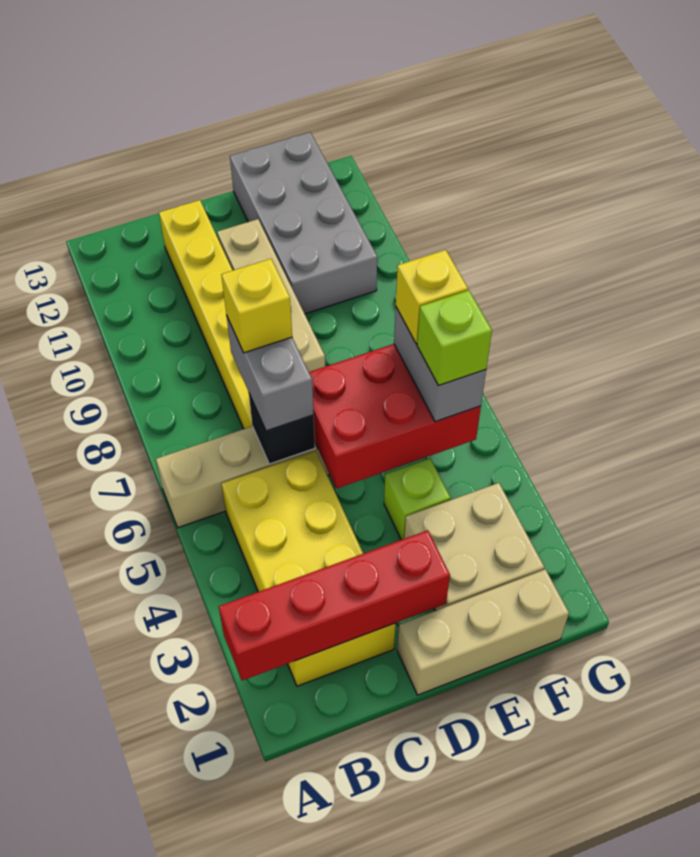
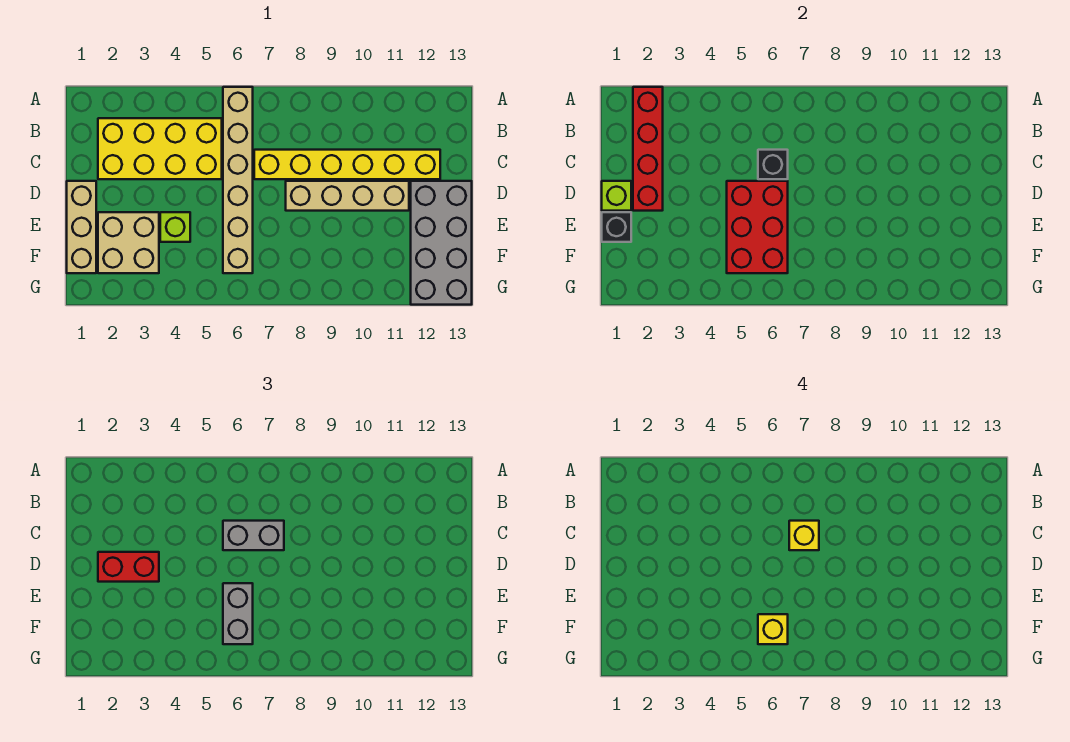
none -> red 1x2 brick [98,552,159,582]
none -> black 1x1 brick [602,212,631,242]
grey 2x4 brick [230,132,377,314] -> grey 2x4 brick turned to [411,181,472,305]
grey 1x2 brick [394,308,486,422] -> grey 1x2 brick turned to [223,583,253,644]
lime 1x1 brick [417,290,492,385] -> lime 1x1 brick moved to [602,181,631,211]

